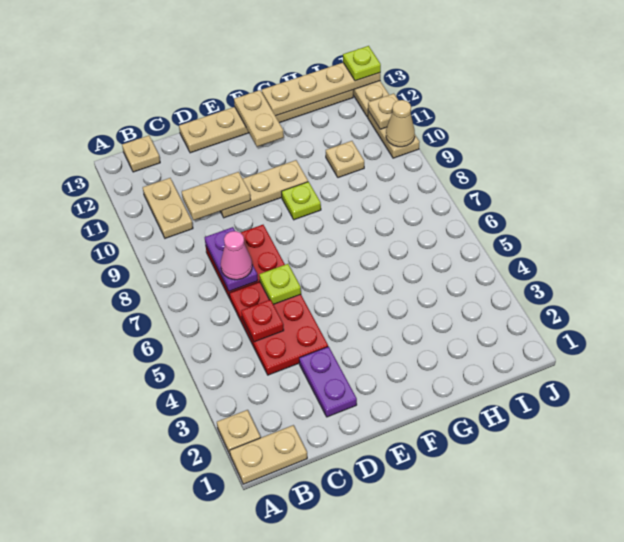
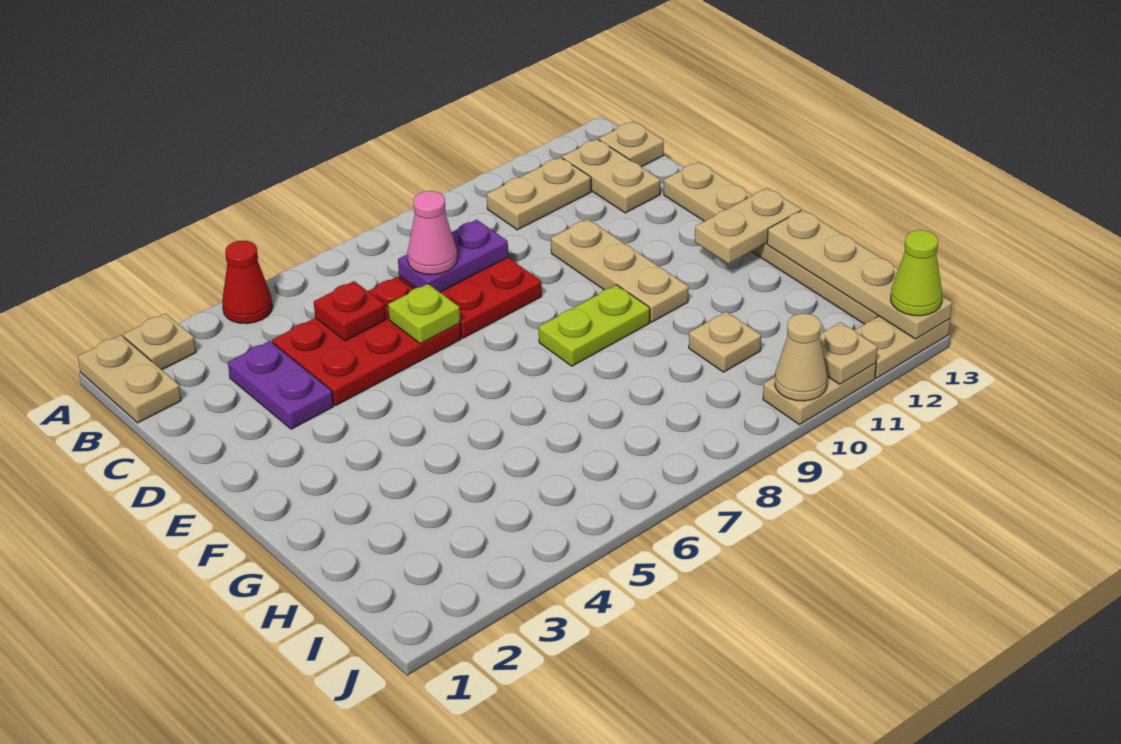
none -> red 1x1 cone [222,241,273,324]
tan 1x2 plate [182,172,251,220] -> tan 1x2 plate moved to [562,139,660,213]
purple 1x2 plate [299,347,357,417] -> purple 1x2 plate turned to [228,341,333,429]
lime 1x1 plate [282,182,321,220] -> lime 1x2 plate [539,285,650,366]
lime 1x1 plate [343,46,381,81] -> lime 1x1 cone [891,230,942,316]

